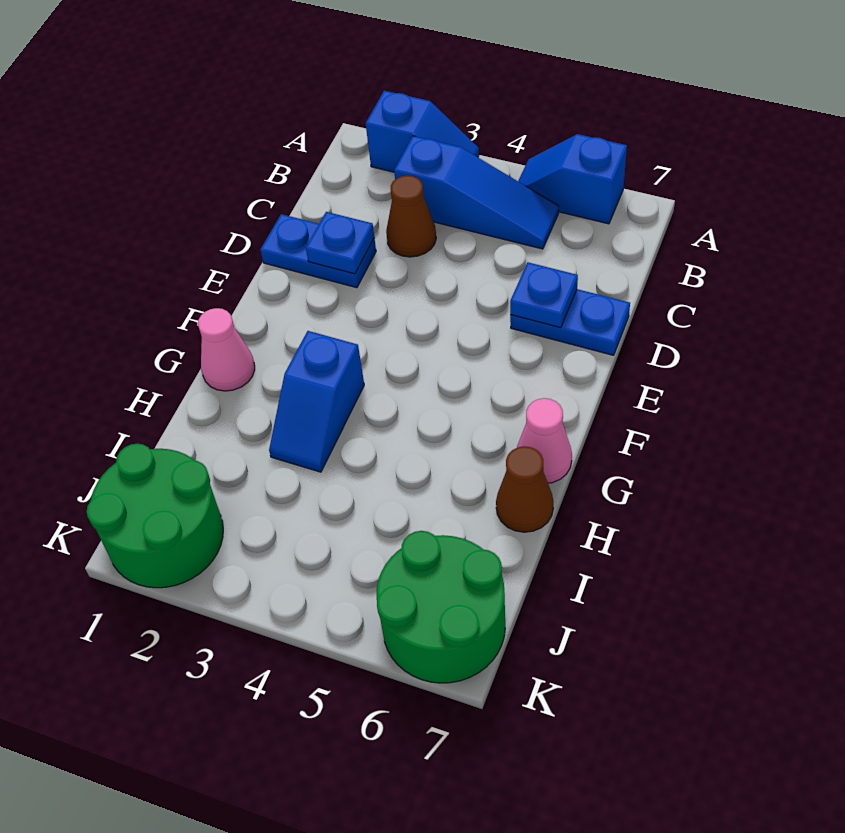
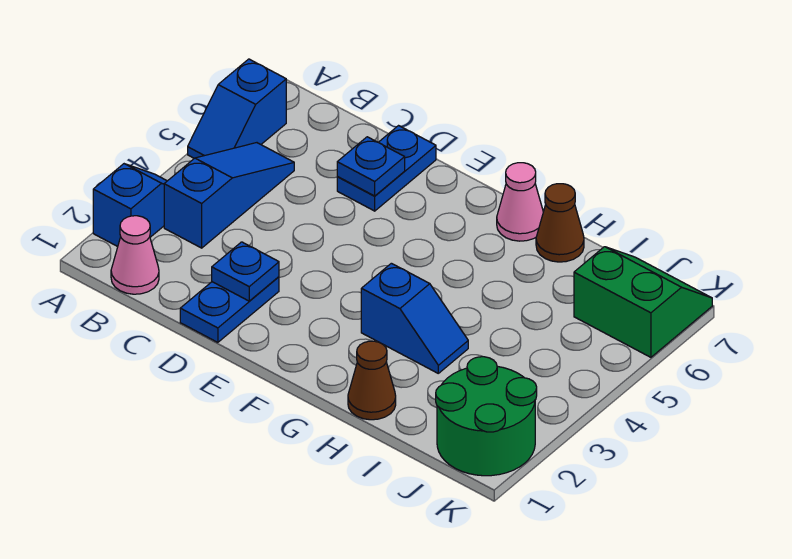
brown 1x1 cone [386,175,436,257] -> brown 1x1 cone moved to [348,341,396,420]
pink 1x1 cone [198,308,255,391] -> pink 1x1 cone moved to [111,216,159,294]
green 2x2 round brick [377,531,505,683] -> green 2x2 slope [574,247,712,357]

